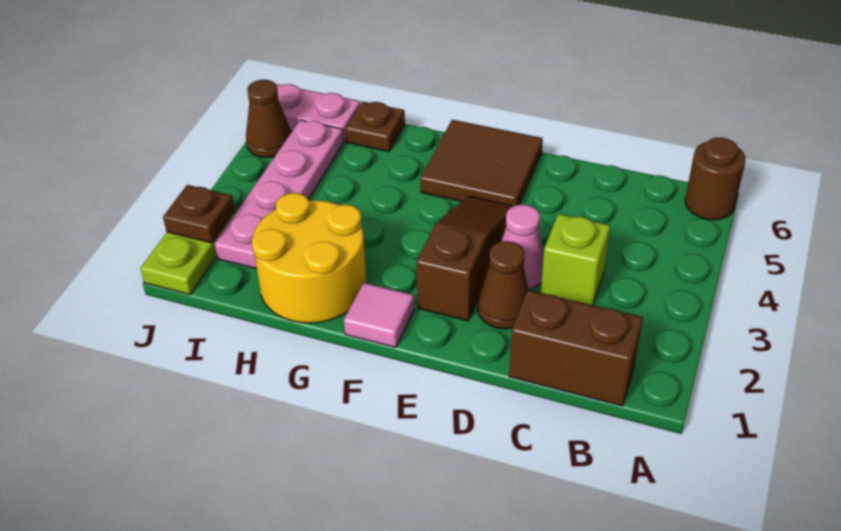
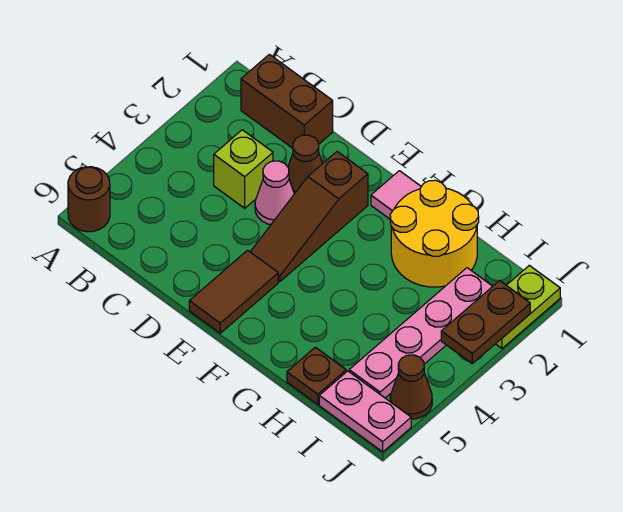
brown 2x2 tile [421,120,543,206] -> brown 1x2 tile [189,250,278,333]
brown 1x1 plate [163,185,235,243] -> brown 1x2 plate [441,281,530,363]

